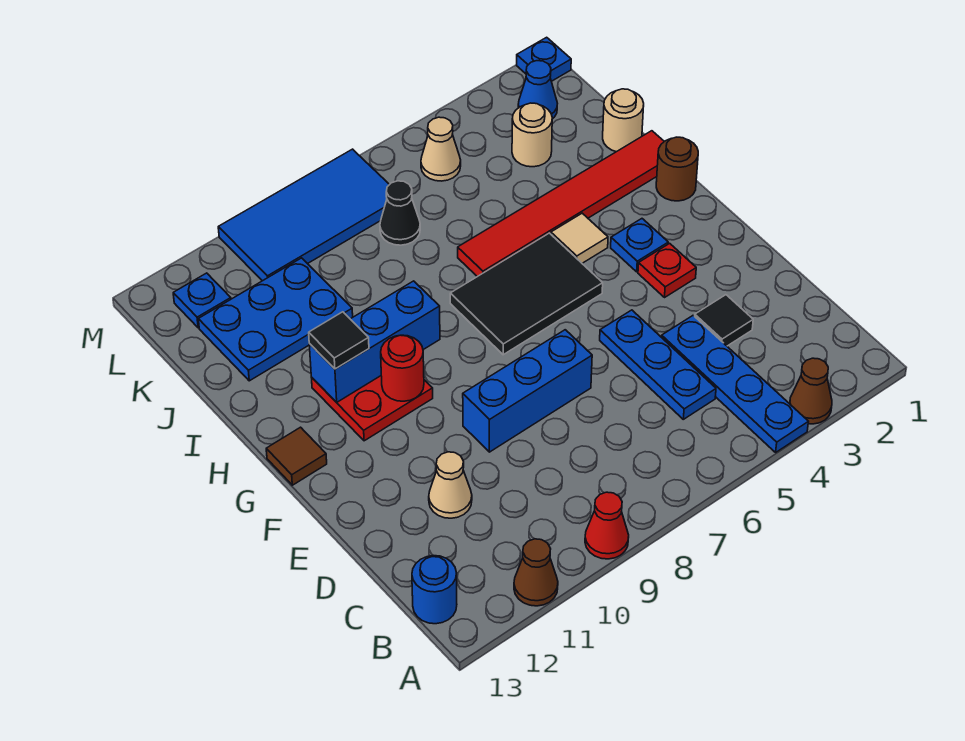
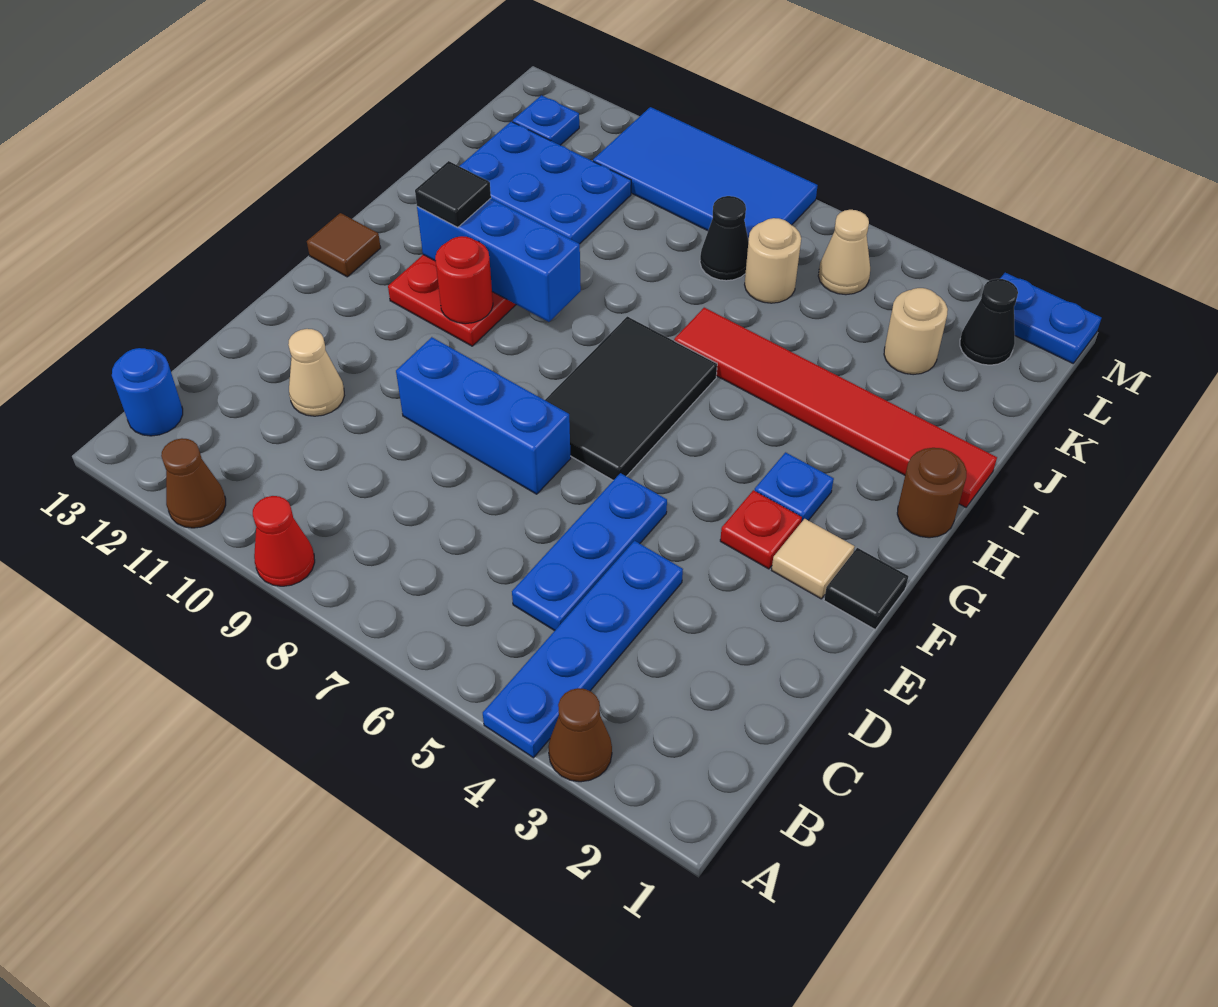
black 1x1 tile [695,295,753,346] -> black 1x1 tile moved to [824,548,908,629]
black 2x3 tile [450,233,603,355] -> black 2x3 tile turned to [545,316,717,480]
tan 1x1 tile [551,213,608,263] -> tan 1x1 tile moved to [772,519,855,599]
tan 1x1 round brick [603,89,644,152] -> tan 1x1 round brick moved to [745,218,801,303]
blue 1x1 cone [518,61,557,119] -> black 1x1 cone [960,279,1018,365]
blue 1x1 plate [517,37,571,81] -> blue 1x2 plate [1000,273,1101,363]

